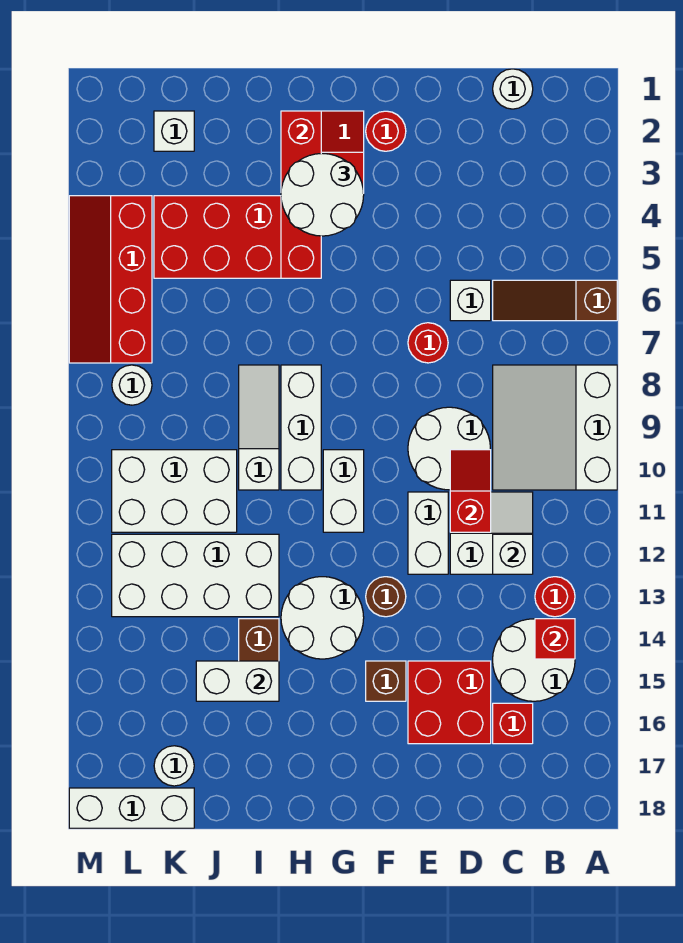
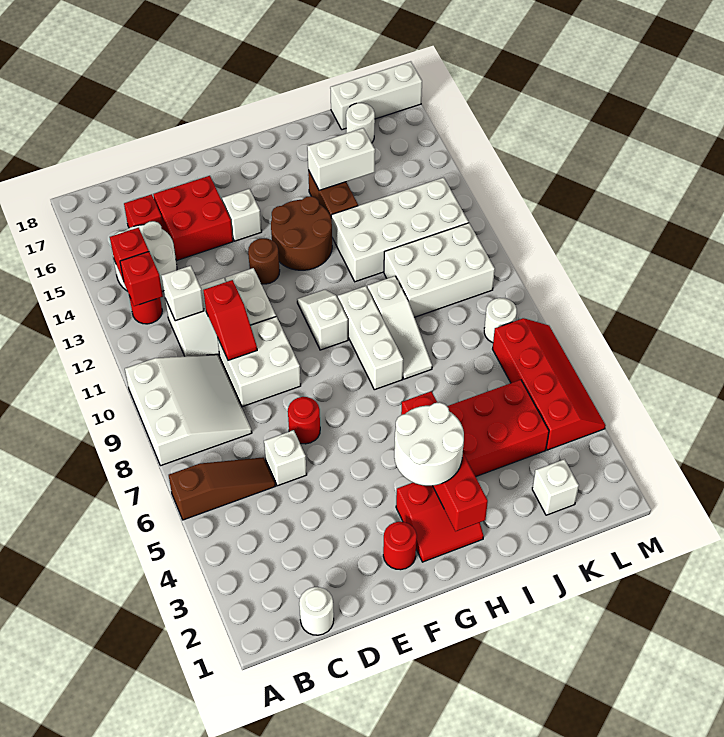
none -> red 1x1 brick [120,252,163,306]
white 2x2 round brick [408,407,490,490] -> white 2x2 brick [218,317,301,407]
brown 1x1 brick [366,661,406,701] -> white 1x1 brick [222,189,262,241]
white 1x2 brick [323,450,364,532] -> white 1x2 slope [297,290,348,350]
white 2x2 round brick [281,577,364,659] -> brown 2x2 round brick [271,196,332,270]

